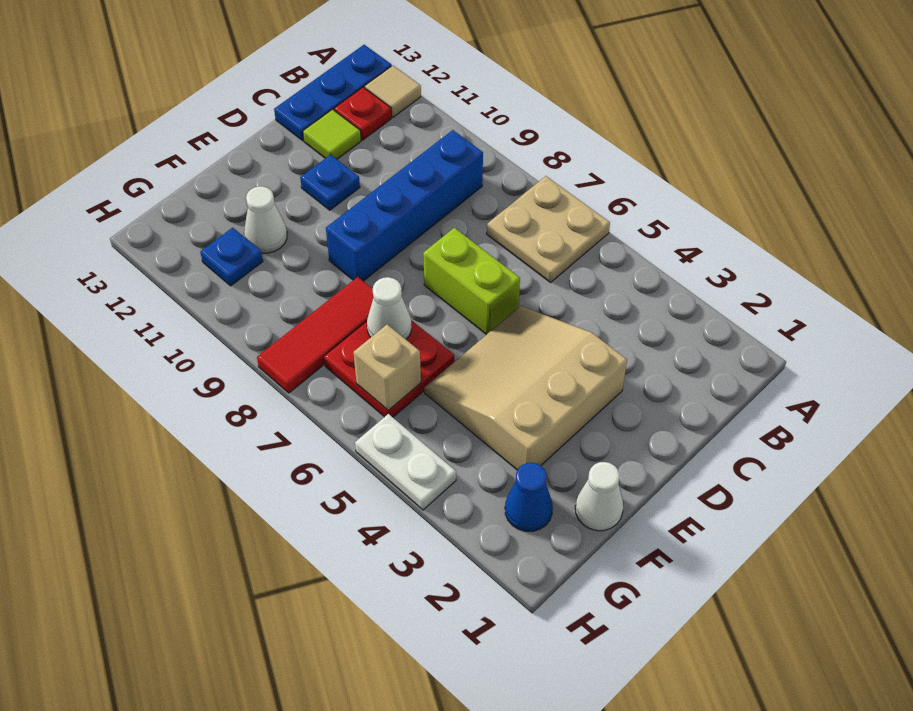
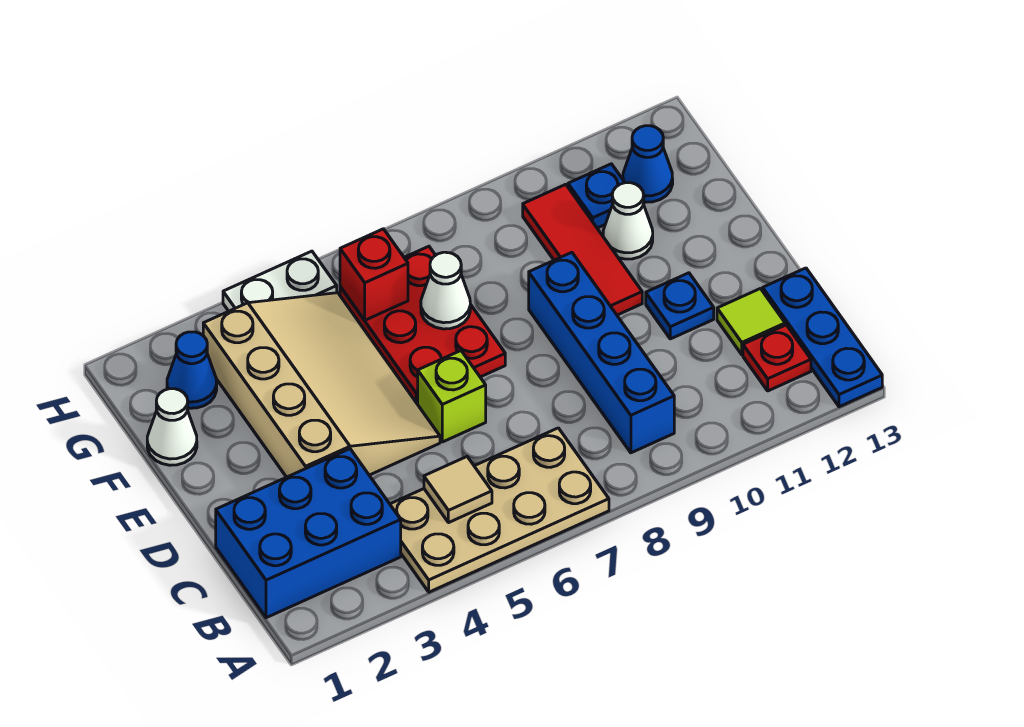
tan 2x2 plate [487,176,610,282] -> tan 2x4 plate [390,428,609,592]
tan 1x1 tile [364,65,421,117] -> tan 1x1 tile moved to [424,457,492,523]
none -> blue 2x3 brick [216,449,401,618]
tan 3x3 slope [424,306,627,470] -> tan 3x4 slope [203,293,440,477]
lime 1x2 brick [423,228,520,335] -> lime 1x1 brick [418,351,486,442]
red 2x2 plate [324,320,454,417] -> red 2x3 plate [340,246,505,404]
red 1x3 tile [257,277,373,393] -> red 1x3 tile moved to [523,184,642,315]
tan 1x1 brick [353,325,421,411] -> red 1x1 brick [340,229,408,320]
none -> blue 1x1 cone [623,126,673,202]

